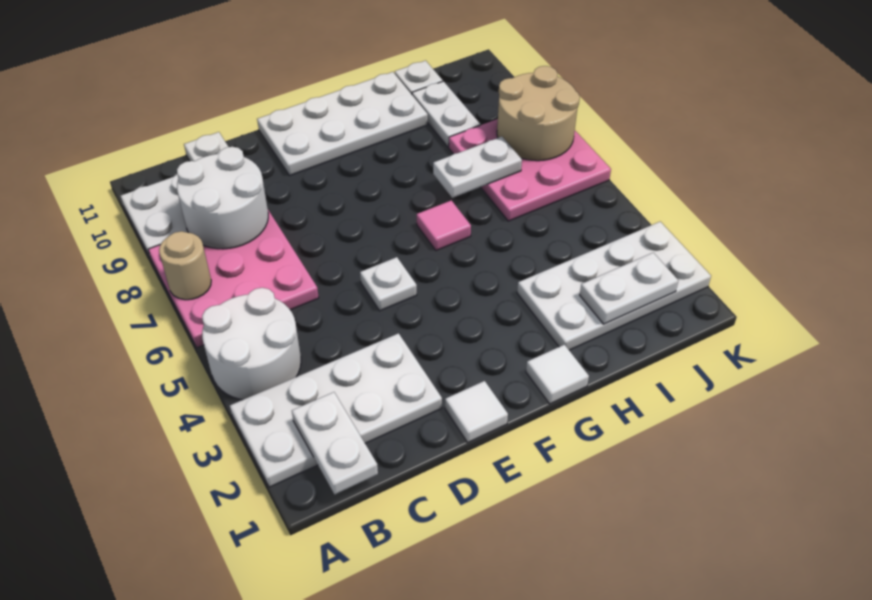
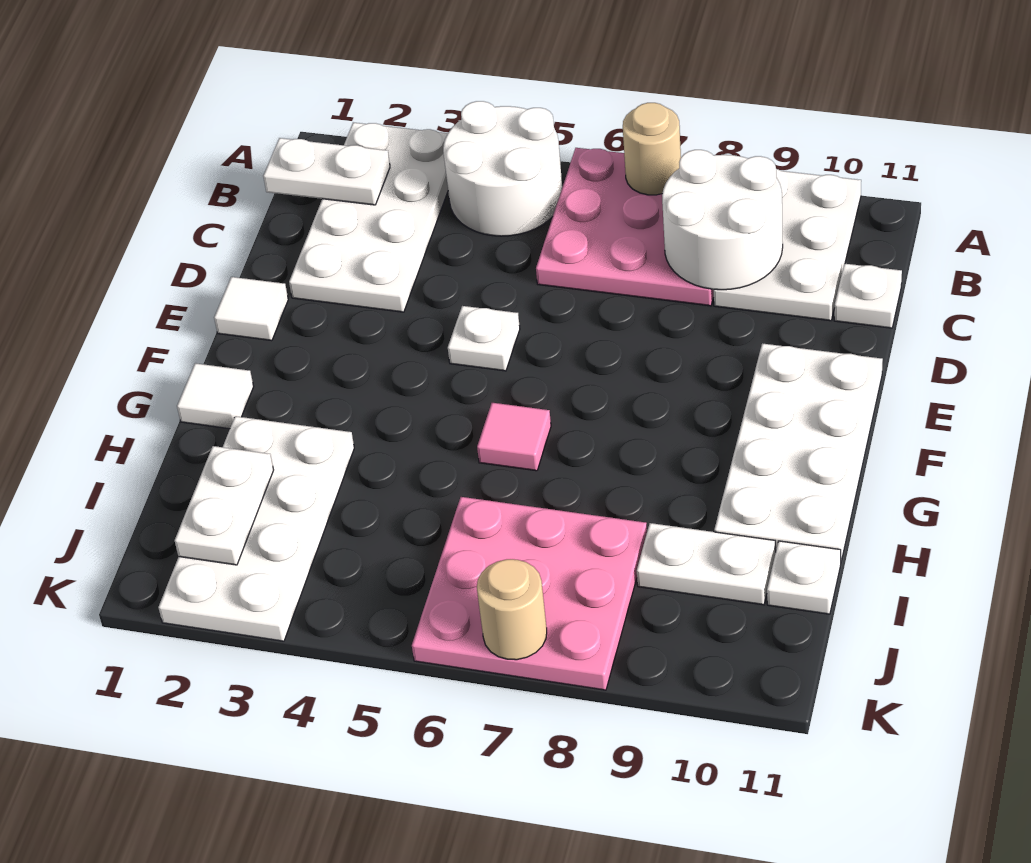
white 1x2 plate [433,137,522,198] -> none
tan 2x2 round brick [497,66,580,161] -> tan 1x1 round brick [477,559,547,660]

